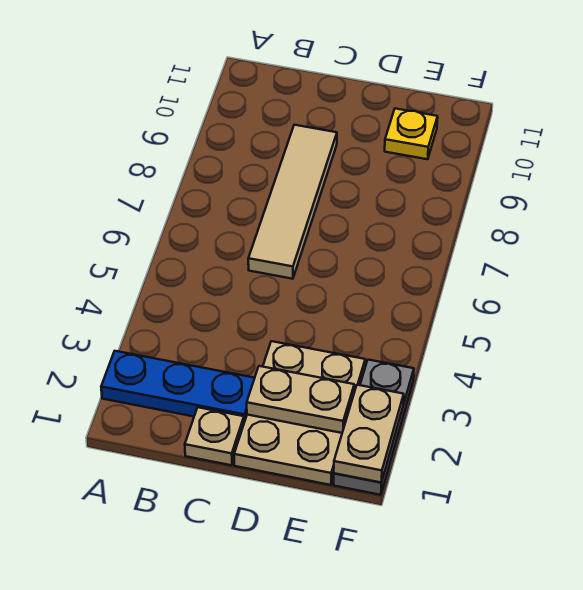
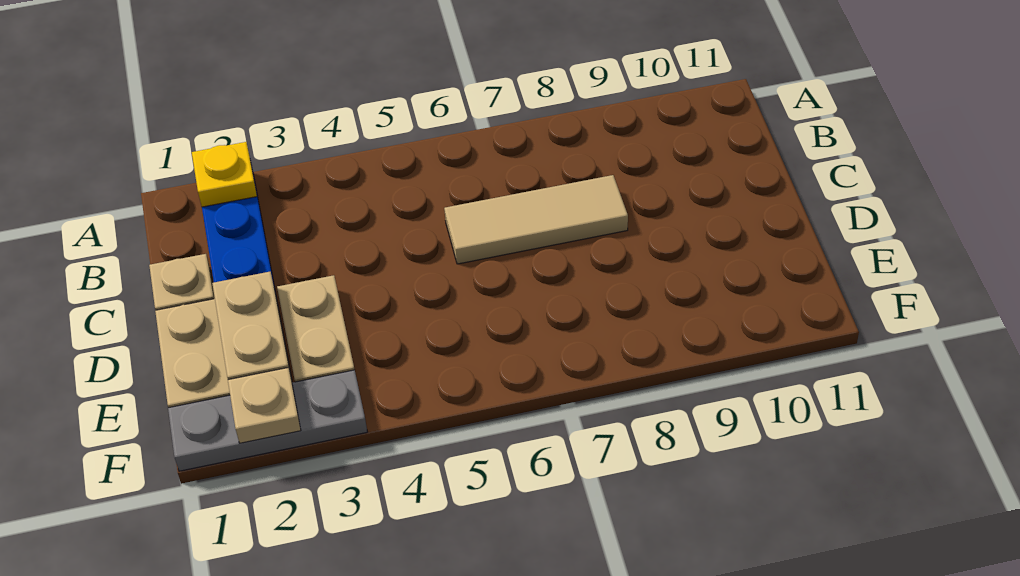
tan 1x4 tile [248,125,337,279] -> tan 1x3 tile [444,175,628,264]
yellow 1x1 plate [385,109,438,159] -> yellow 1x1 plate moved to [192,142,257,207]
tan 1x2 plate [334,385,404,483] -> tan 1x1 plate [228,367,301,443]

